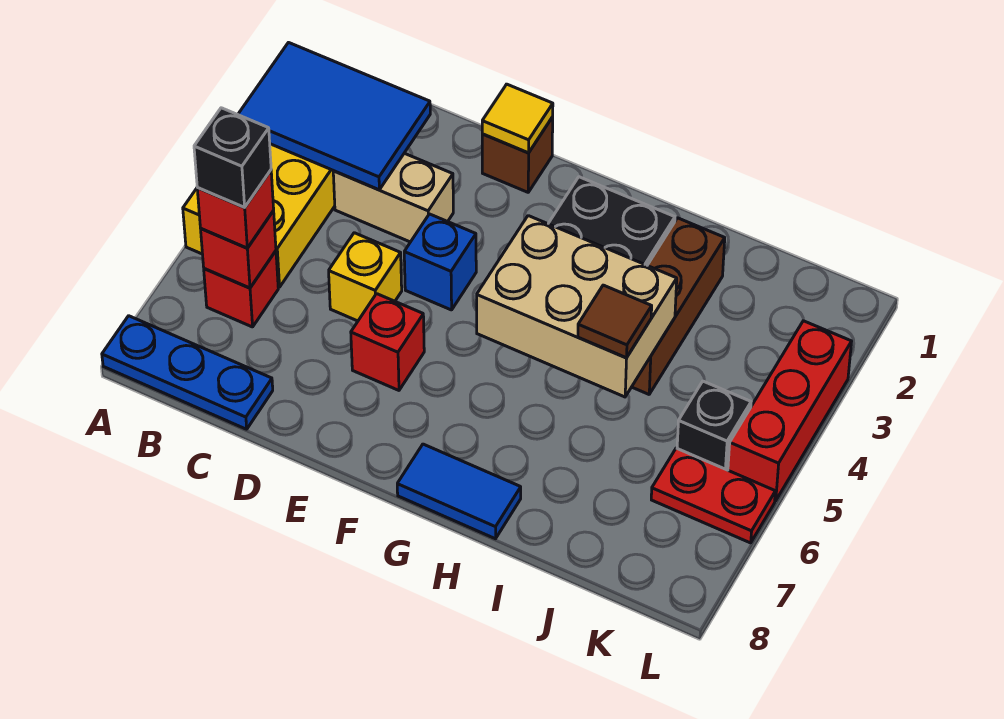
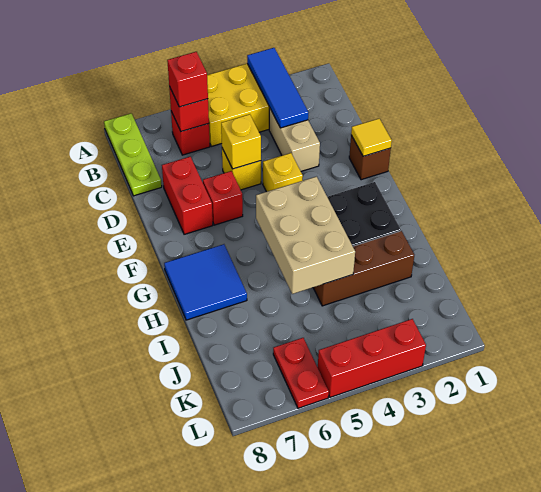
blue 2x3 tile [238,43,430,190] -> blue 1x3 tile [247,48,308,128]
blue 1x3 plate [102,316,273,429] -> lime 1x3 plate [104,113,162,196]
black 1x1 brick [194,108,271,208] -> none
none -> yellow 1x1 brick [221,114,261,169]
none -> red 1x2 brick [162,157,213,234]
blue 1x1 brick [404,214,476,310] -> yellow 1x1 brick [263,153,303,192]
blue 1x2 tile [397,444,521,539] -> blue 2x2 tile [164,244,247,320]
brown 1x1 tile [578,285,652,358] -> none
black 1x1 brick [677,381,751,470] -> none

